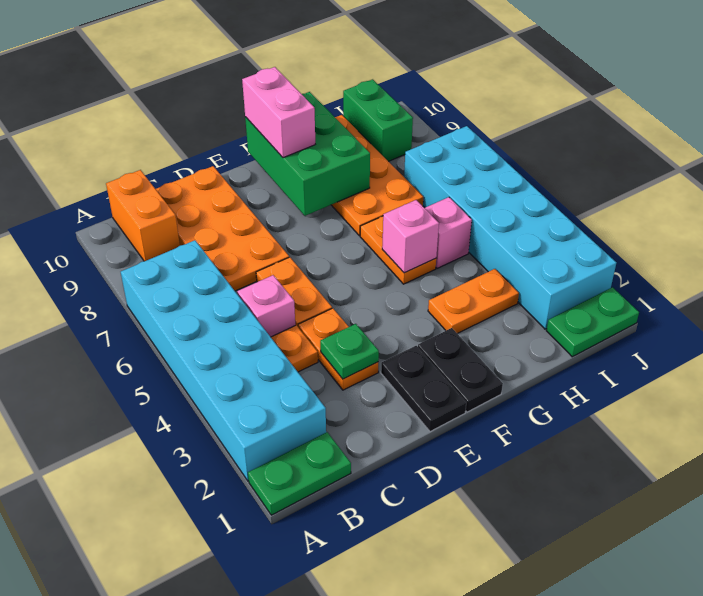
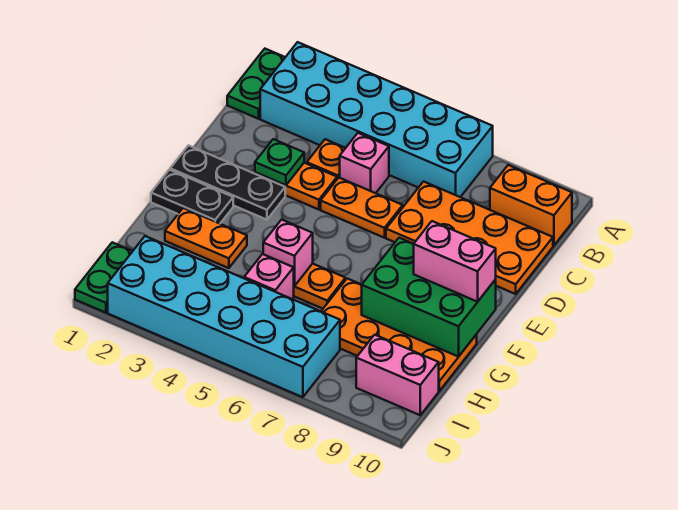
black 1x2 plate [381,346,466,432] -> black 1x3 plate [170,145,285,220]
orange 1x2 plate [428,269,519,334] -> orange 1x2 plate turned to [165,208,247,268]
green 1x2 brick [343,79,413,161] -> pink 1x2 brick [356,335,439,415]

